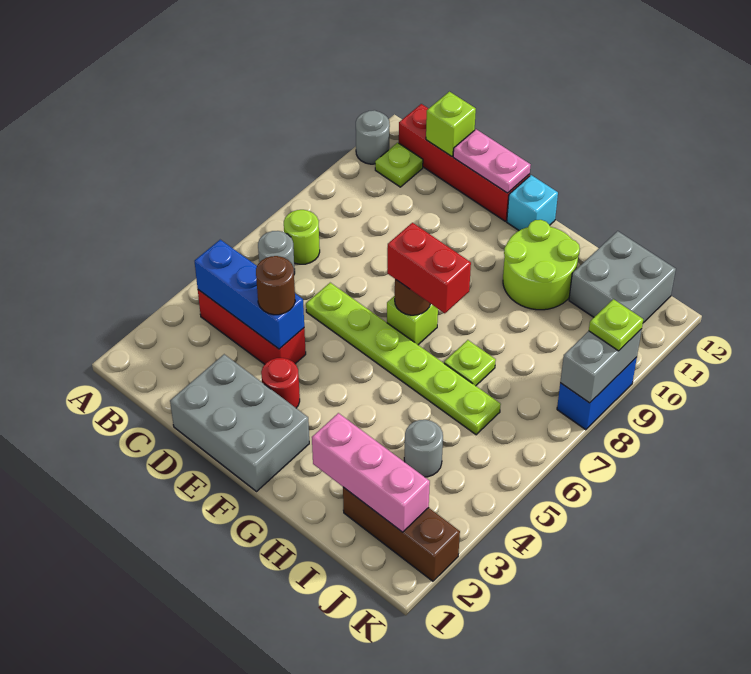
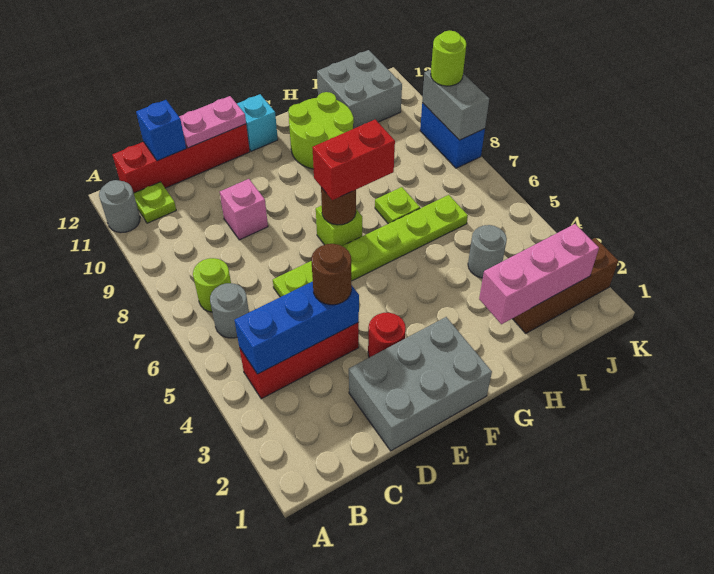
lime 1x1 brick [426,92,476,157] -> blue 1x1 brick [136,100,186,161]
none -> pink 1x1 brick [220,179,268,240]
lime 1x1 plate [589,299,643,351] -> lime 1x1 round brick [431,31,466,86]

